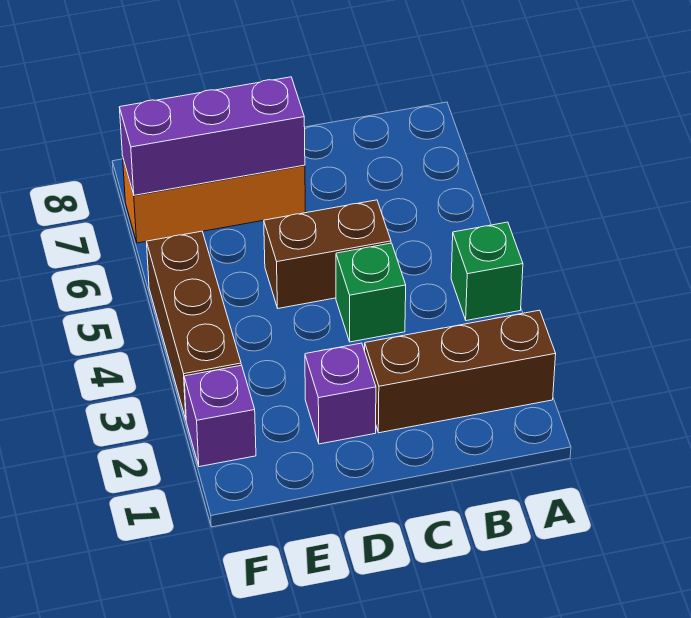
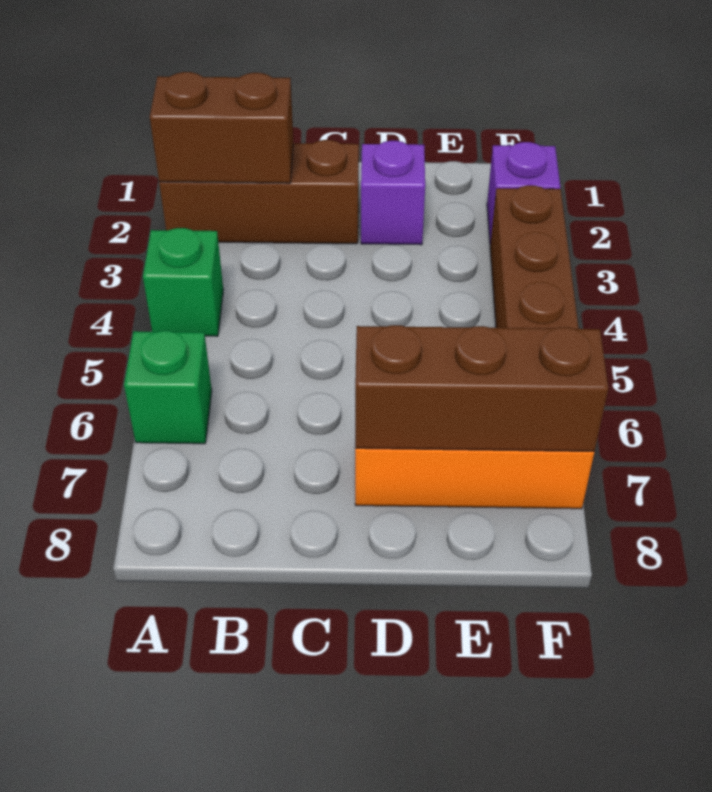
green 1x1 brick [336,243,406,342] -> green 1x1 brick moved to [124,331,212,444]
brown 1x2 brick [264,200,391,308] -> brown 1x2 brick moved to [150,72,293,183]
purple 1x3 brick [119,77,305,195] -> brown 1x3 brick [355,325,608,451]

